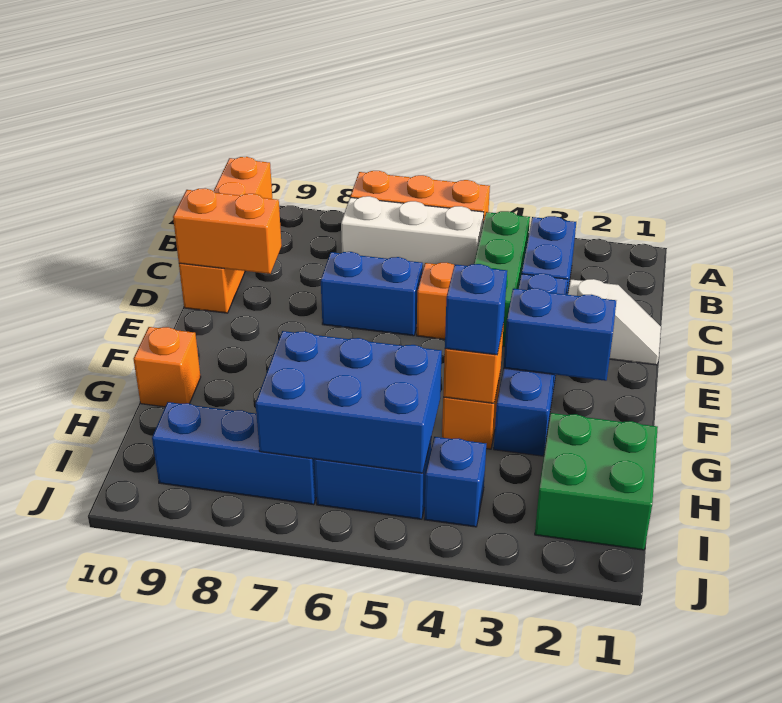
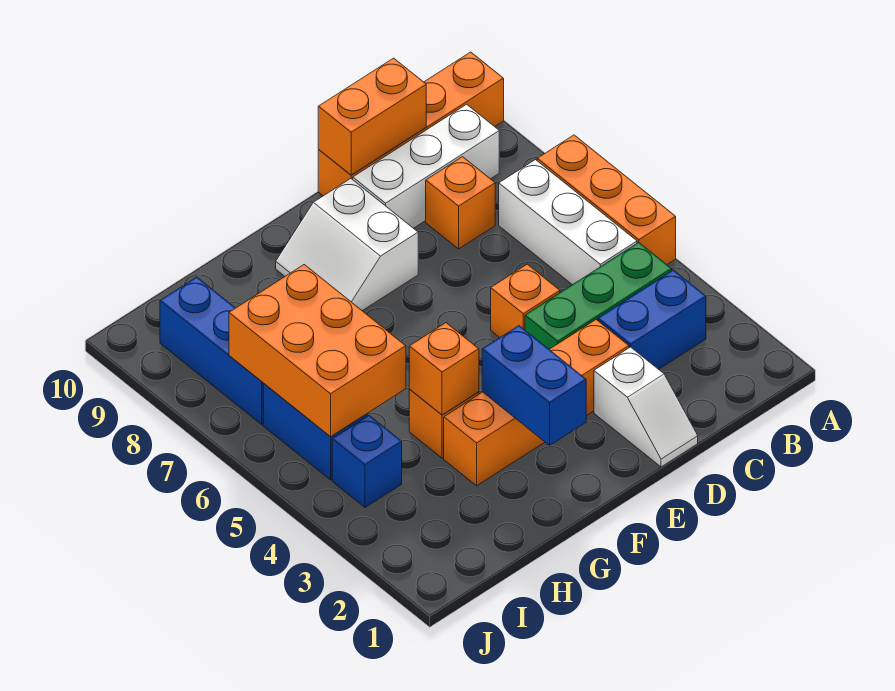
none -> white 1x3 brick [353,104,499,228]
blue 1x4 brick [494,274,568,456] -> orange 1x4 brick [444,320,629,486]
blue 1x2 brick [321,252,423,336] -> none
orange 1x2 brick [173,188,282,274] -> orange 1x2 brick turned to [318,58,426,175]
none -> white 2x2 slope [276,179,418,311]
blue 1x1 brick [445,264,507,355] -> none
orange 1x1 brick [134,327,201,407] -> orange 1x1 brick moved to [426,157,495,249]
green 2x2 brick [535,413,658,550] -> none
blue 2x3 brick [255,331,442,473] -> orange 2x3 brick [229,265,406,436]

